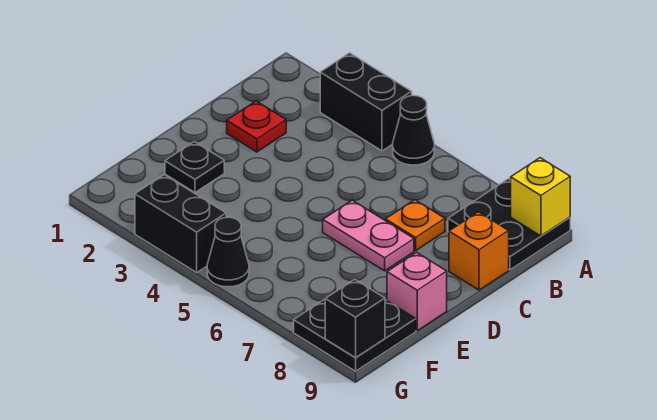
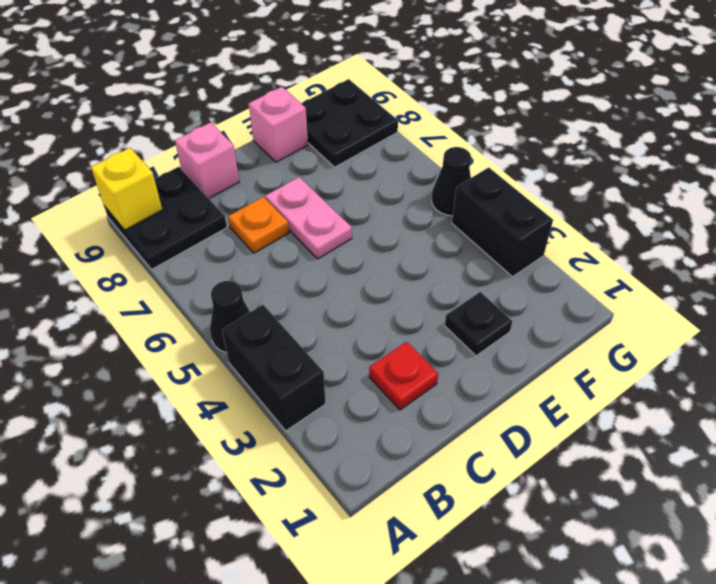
orange 1x1 brick [449,212,509,290] -> pink 1x1 brick [175,122,239,198]
black 1x1 brick [325,279,385,358] -> none

